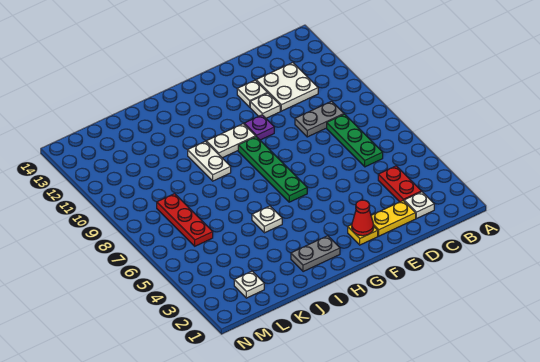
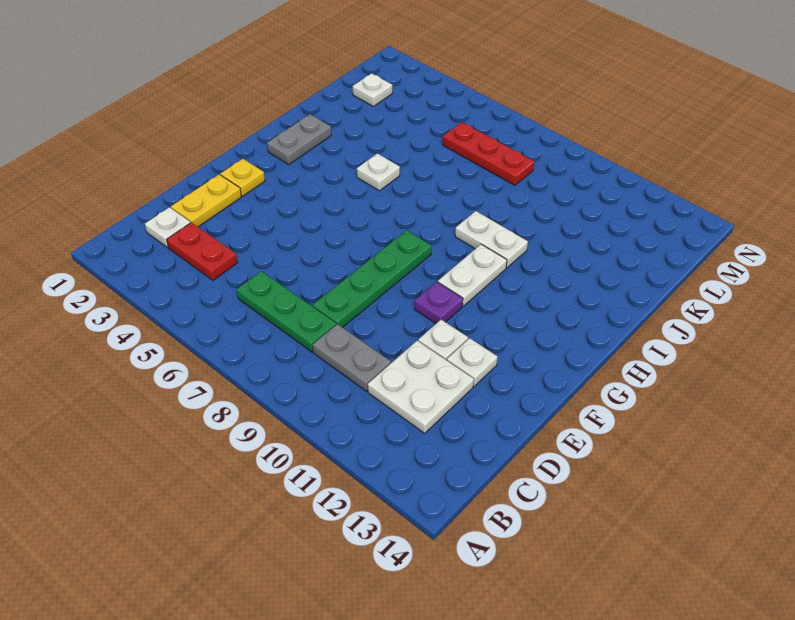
grey 1x2 plate [295,101,344,137] -> grey 1x2 plate turned to [313,324,391,391]
red 1x1 cone [352,200,374,236] -> none
green 1x4 plate [238,137,307,202] -> green 1x4 plate turned to [312,230,431,328]

